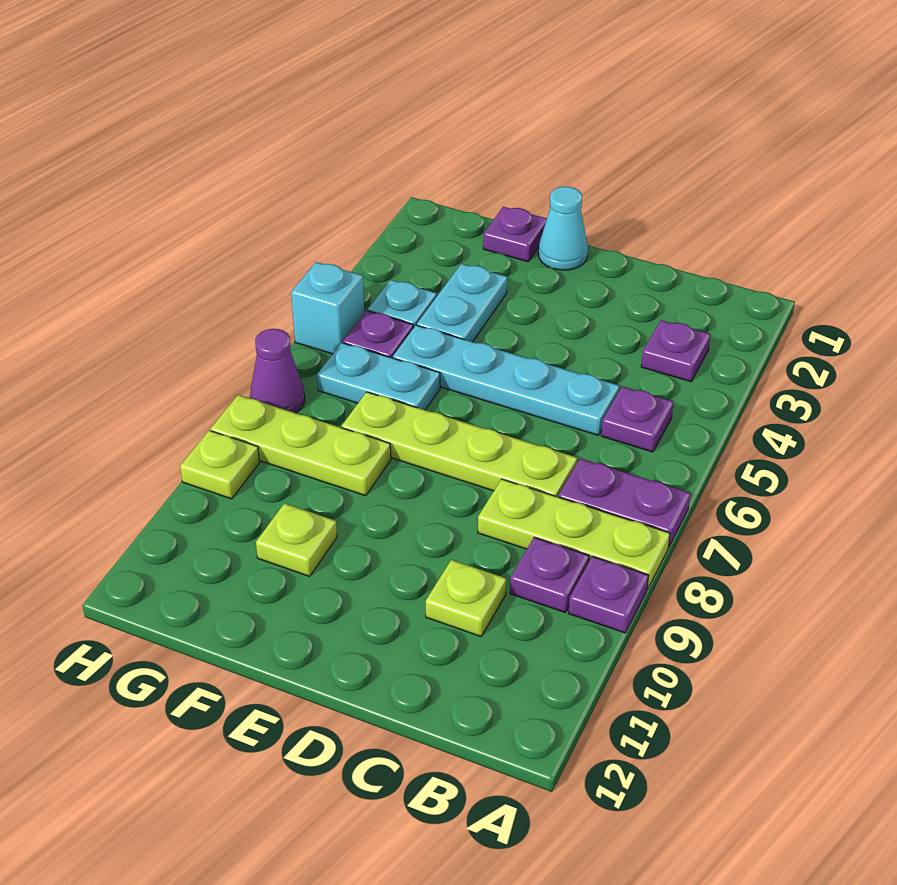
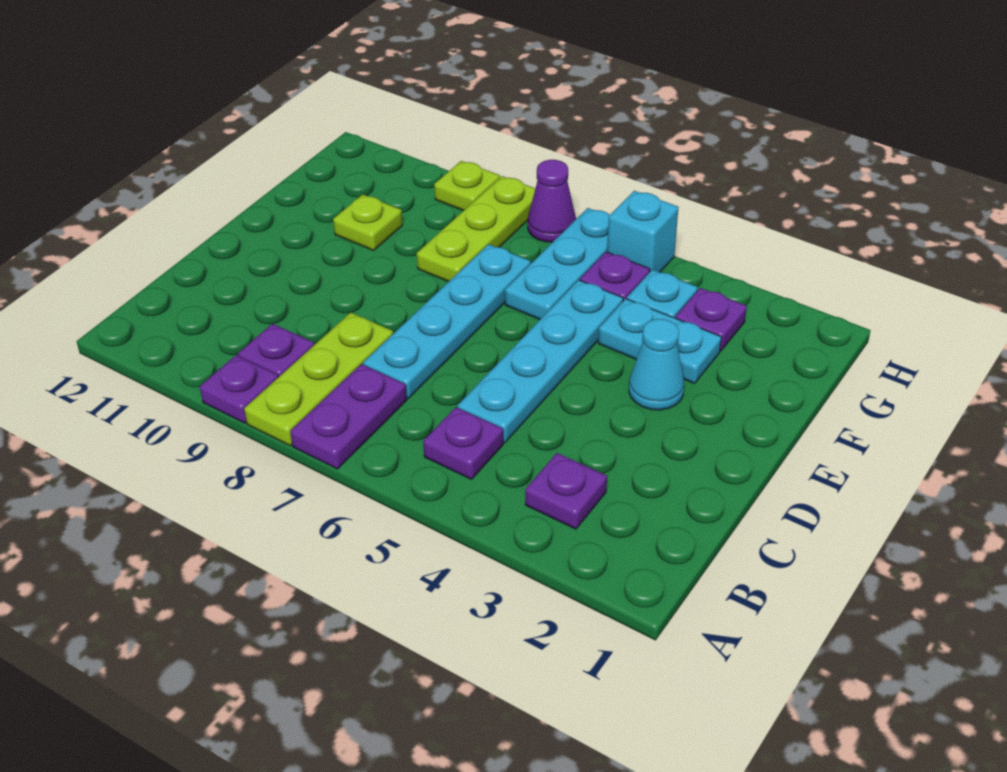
lime 1x4 plate [342,392,577,497] -> cyan 1x4 plate [363,244,531,398]
lime 1x1 plate [426,560,506,636] -> none
cyan 1x1 cone [538,187,588,270] -> cyan 1x1 cone moved to [629,319,684,410]
purple 1x1 plate [483,207,547,262] -> purple 1x1 plate moved to [675,288,747,351]
cyan 1x2 plate [317,343,440,410] -> cyan 1x3 plate [505,208,609,319]

